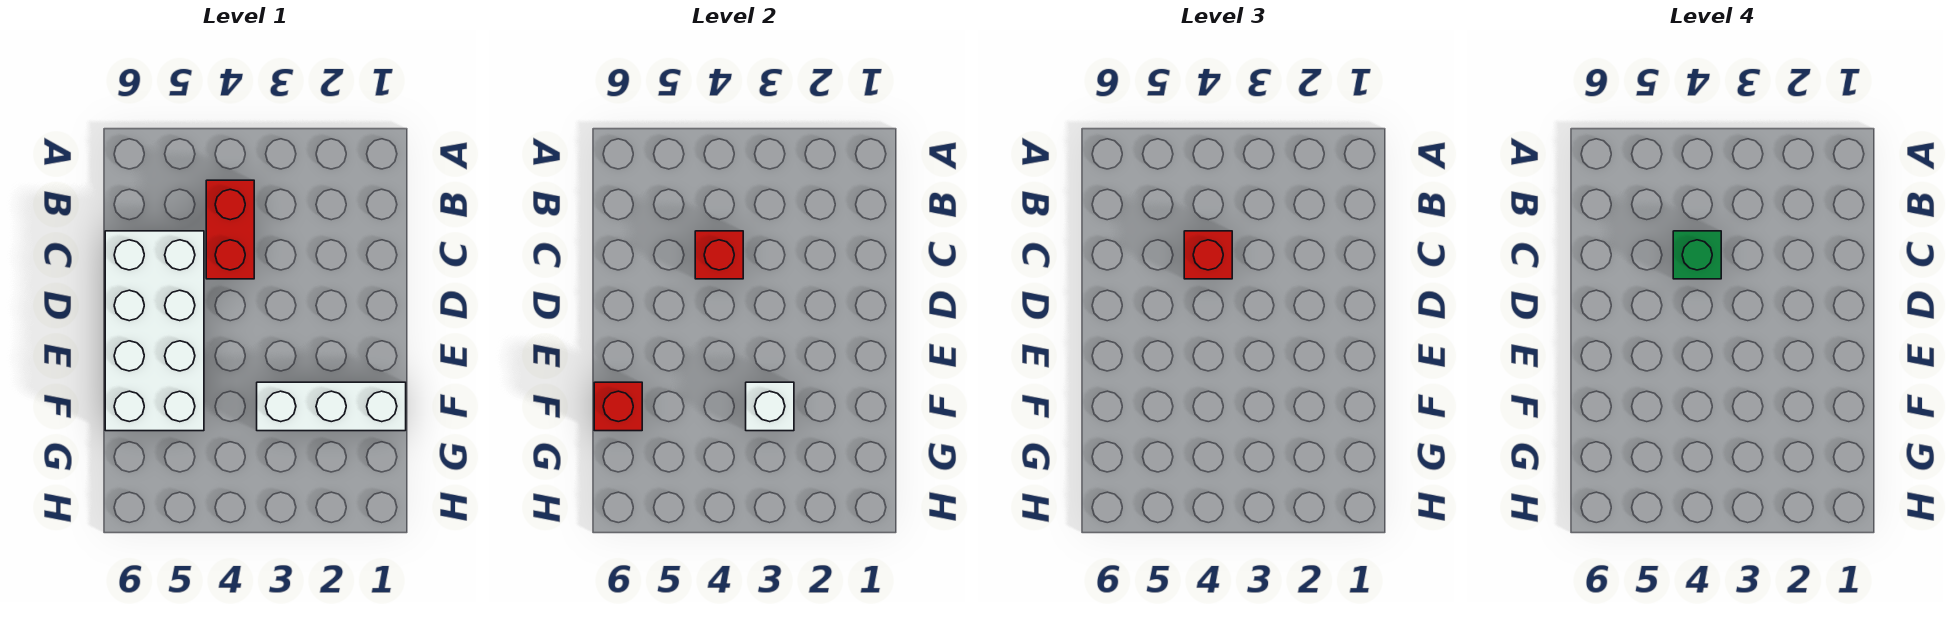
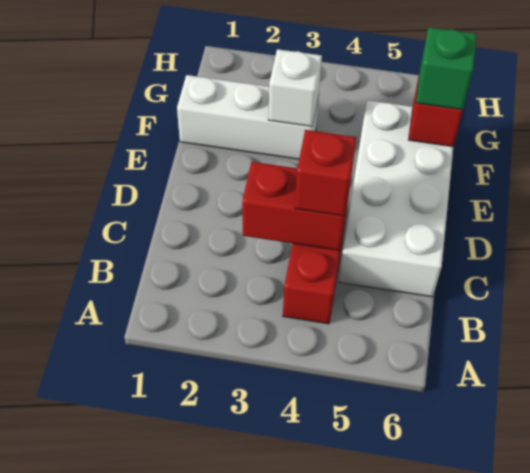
red 1x1 brick [695,231,743,279] -> red 1x2 brick [242,162,351,250]
green 1x1 brick [1673,231,1721,279] -> green 1x1 brick moved to [416,27,477,110]

